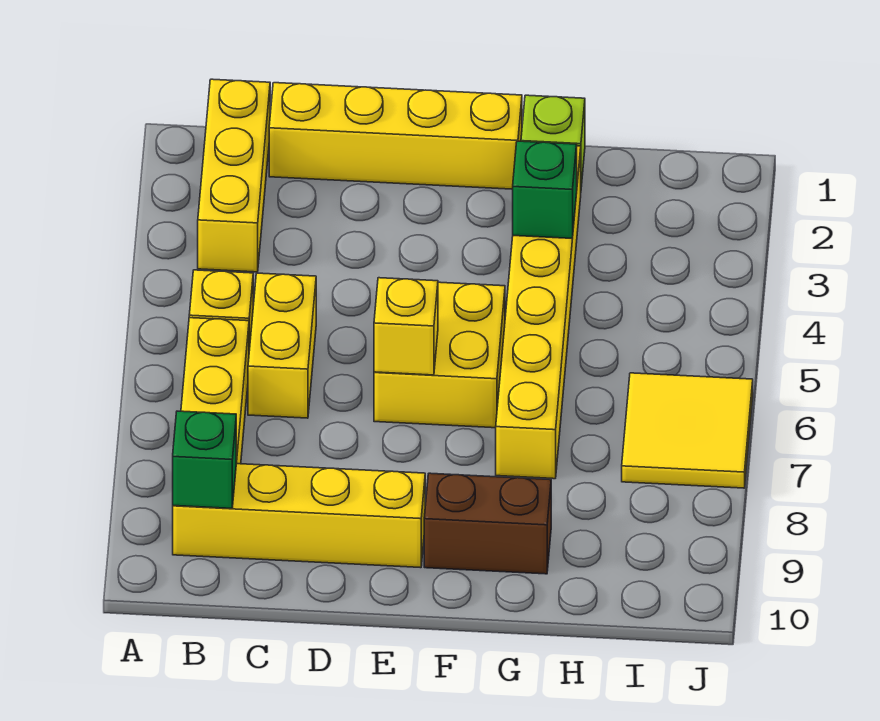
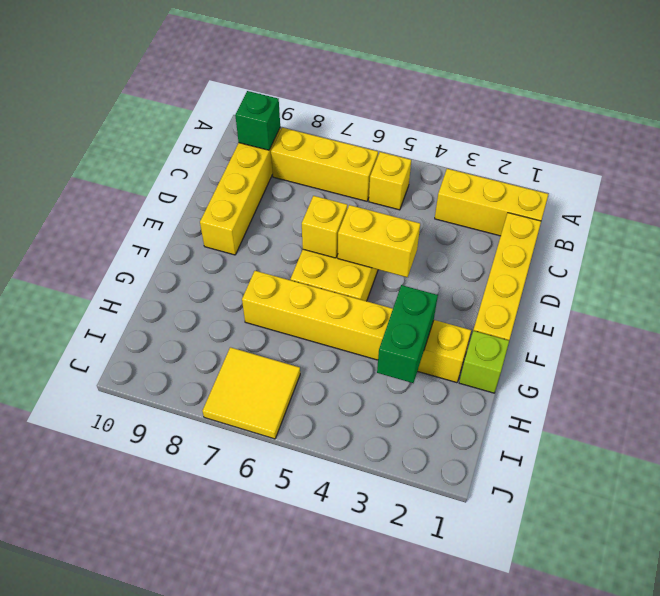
yellow 1x2 brick [248,273,316,418] -> yellow 1x2 brick moved to [338,205,420,277]
brown 1x2 brick [424,473,551,574] -> none
green 1x1 brick [513,141,577,239] -> green 1x2 brick [377,285,438,383]

